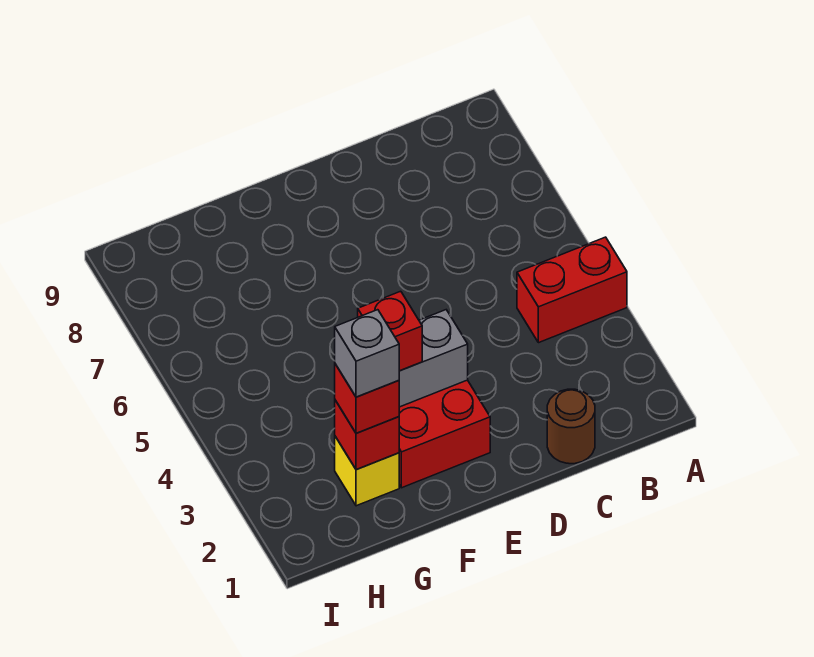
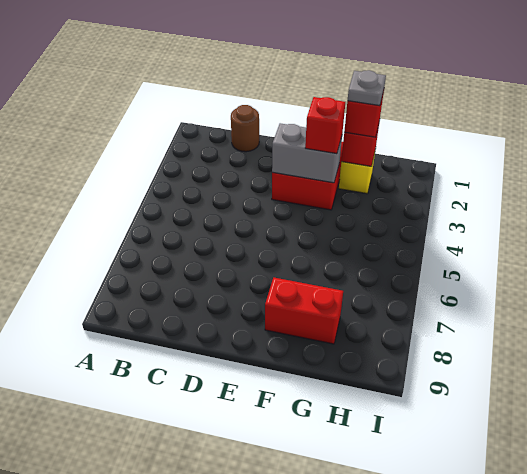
red 1x2 brick [517,237,627,343] -> red 1x2 brick moved to [265,278,343,344]
grey 1x1 brick [335,310,399,397] -> grey 1x1 plate [348,70,386,106]

